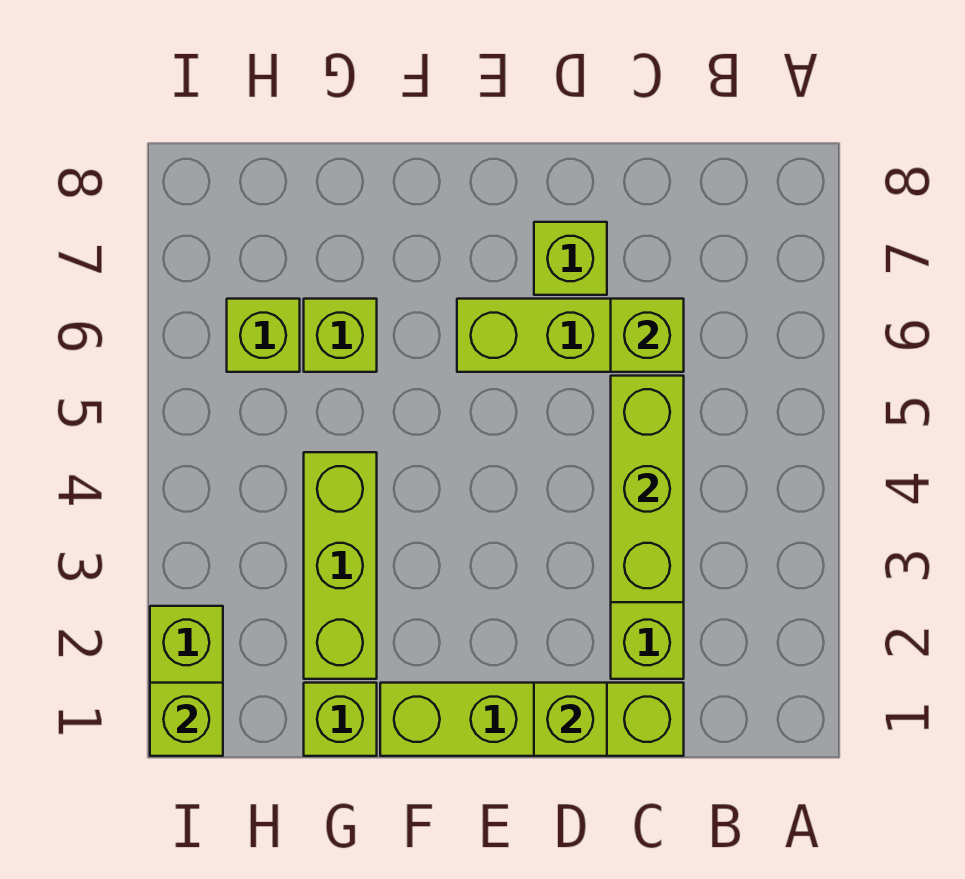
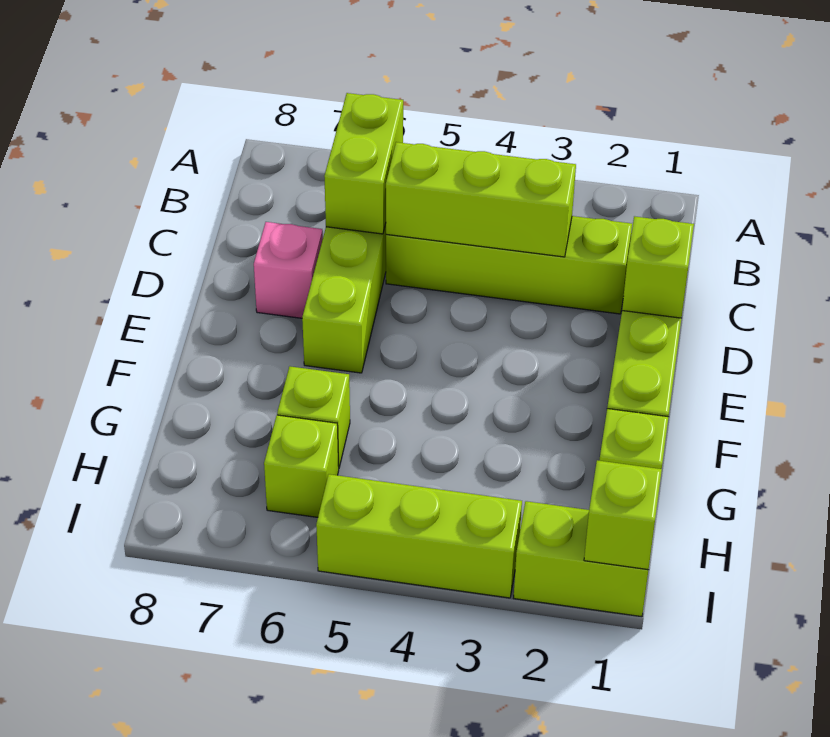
lime 1x1 brick [611,299,684,372] -> lime 1x2 brick [324,93,403,234]
lime 1x1 brick [534,222,607,295] -> pink 1x1 brick [254,222,323,318]
lime 1x3 brick [304,452,377,679] -> lime 1x3 brick moved to [316,474,522,598]

